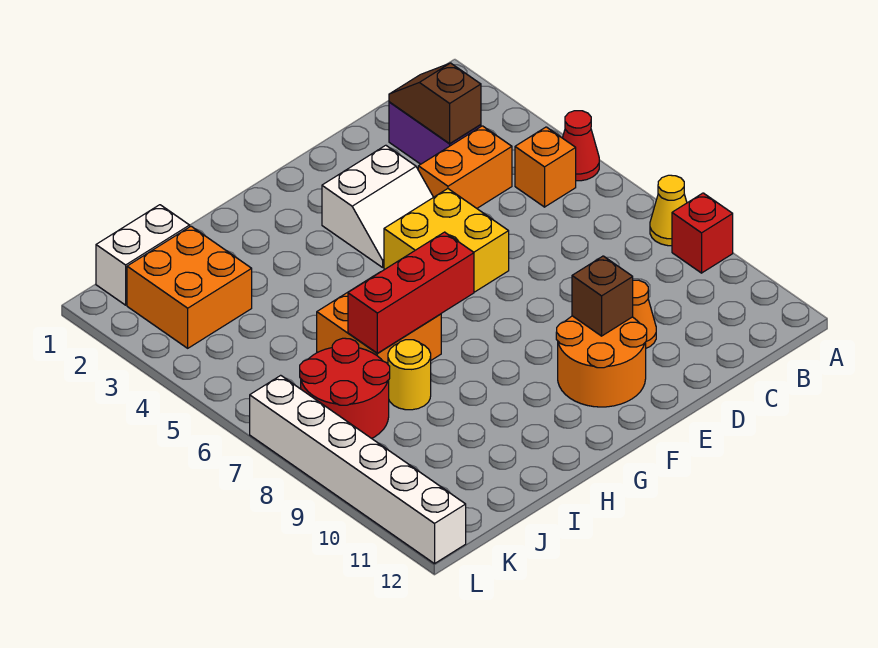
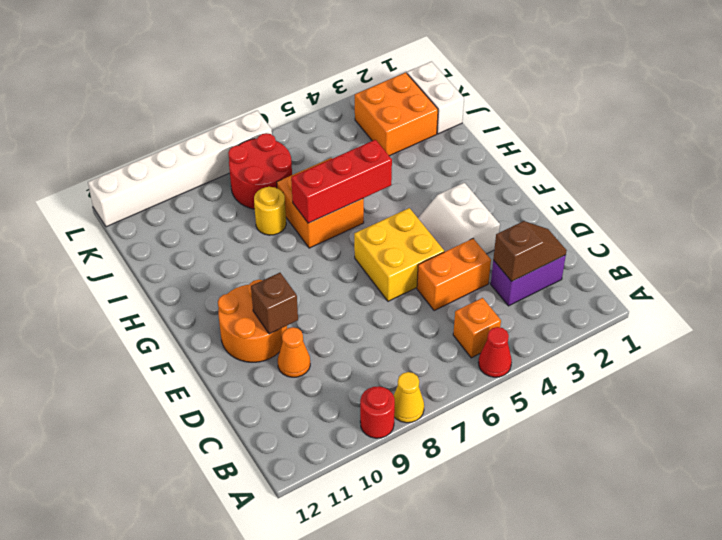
red 1x1 brick [672,193,733,273] -> red 1x1 round brick [360,386,395,438]
orange 1x2 brick [418,126,512,208] -> orange 1x2 brick turned to [417,239,491,311]
red 1x3 brick [348,232,474,353] -> red 1x3 brick turned to [291,140,392,223]

